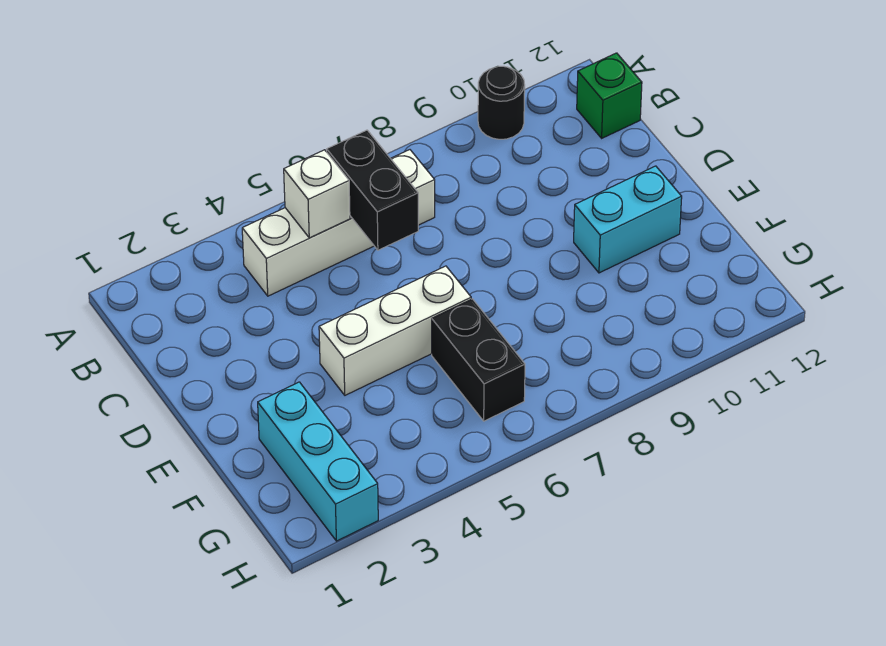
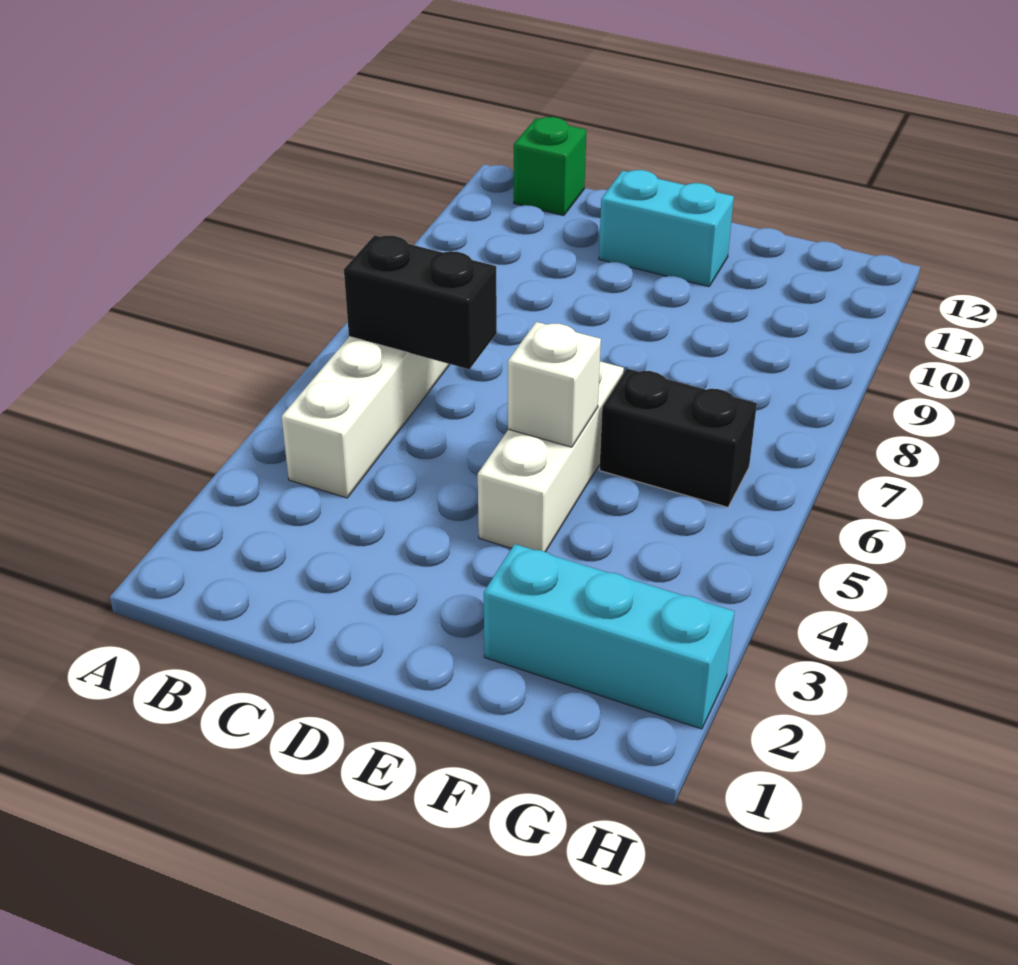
black 1x1 round brick [478,66,525,139] -> none
white 1x1 brick [284,150,350,238] -> white 1x1 brick moved to [508,322,601,447]
cyan 1x2 brick [574,166,682,273] -> cyan 1x2 brick turned to [599,170,734,287]

